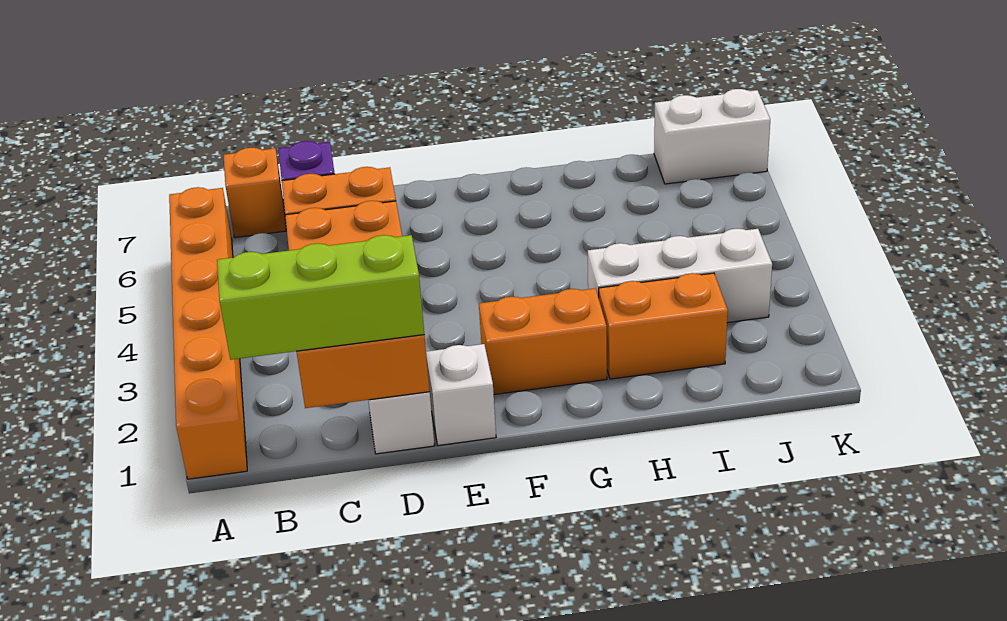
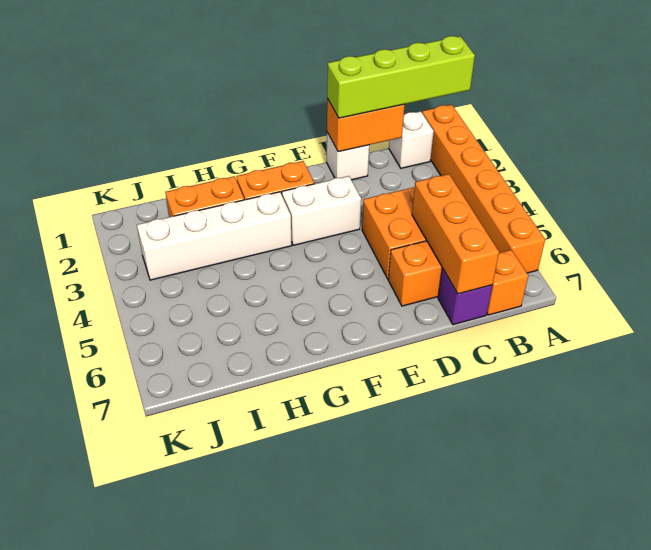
lime 1x3 brick [217,235,424,360] -> lime 1x4 brick [327,36,475,118]
none -> orange 1x3 brick [412,174,499,294]
white 1x1 brick [426,344,496,445] -> white 1x1 brick moved to [389,111,434,168]
white 1x3 brick [588,229,772,323] -> white 1x4 brick [137,192,292,280]
white 1x2 brick [654,89,770,184] -> white 1x2 brick moved to [282,176,361,245]

